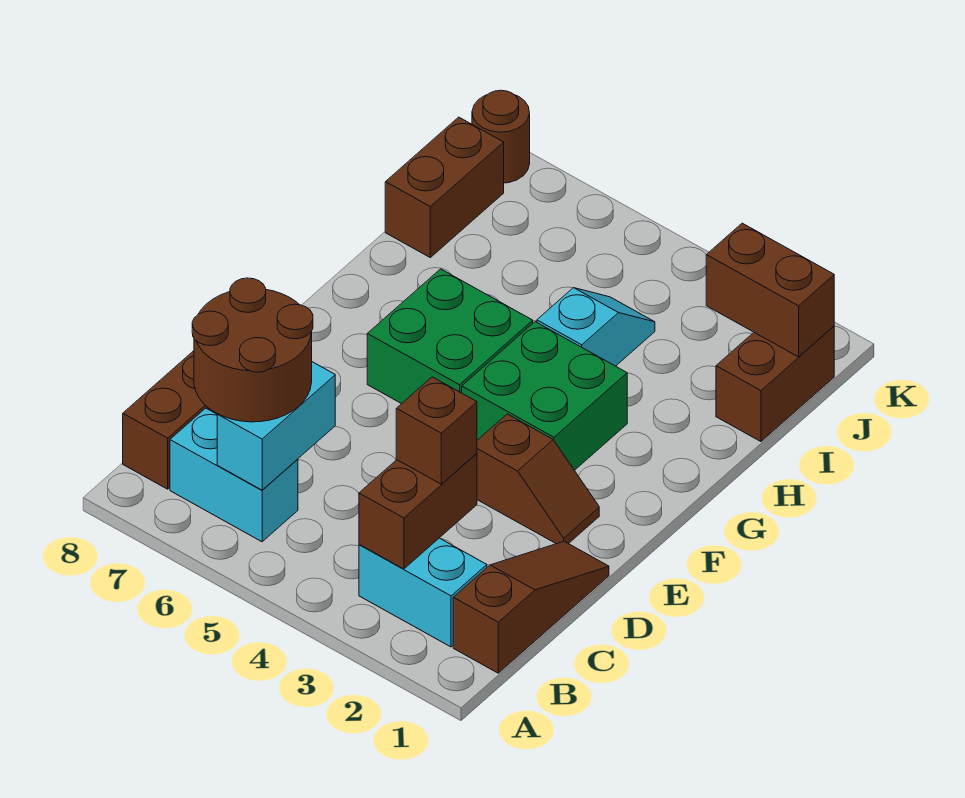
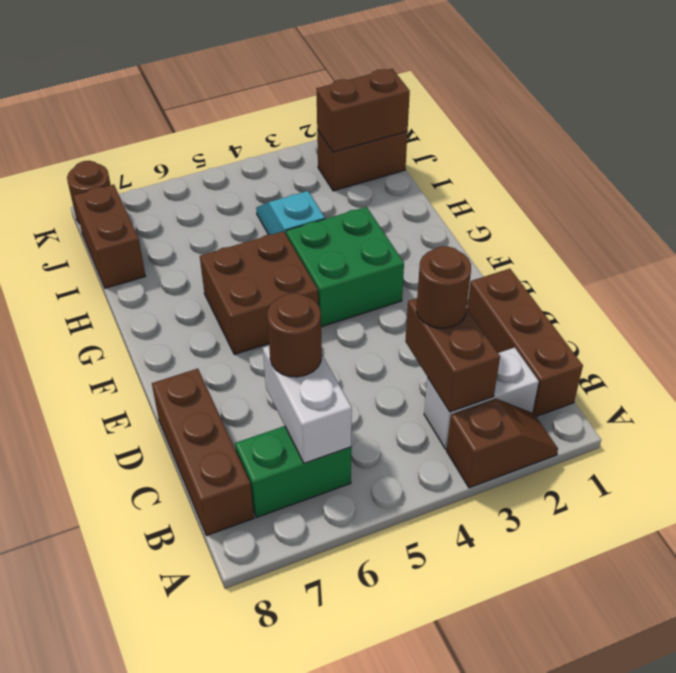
brown 1x3 slope [453,541,609,673] -> brown 1x3 brick [467,269,583,416]
cyan 1x2 brick [359,538,487,647] -> white 1x2 brick [424,347,539,449]
cyan 1x2 brick [170,408,298,542] -> green 1x2 brick [235,426,351,517]
cyan 1x2 brick [217,362,335,490] -> white 1x2 brick [263,346,352,463]
brown 2x2 round brick [192,278,313,422] -> brown 1x1 round brick [267,293,322,377]
brown 1x1 brick [396,377,477,484] -> brown 1x1 round brick [417,246,471,328]
brown 1x2 slope [477,414,599,544] -> brown 1x2 slope moved to [447,399,558,488]
green 2x2 brick [367,269,533,404] -> brown 2x2 brick [200,231,318,354]
brown 1x2 brick [716,326,834,442] -> brown 1x2 brick turned to [317,130,407,191]

